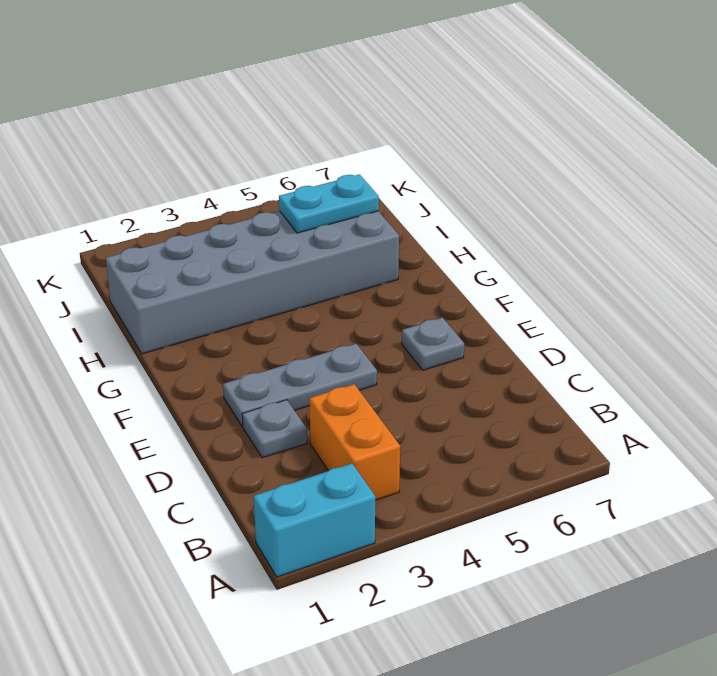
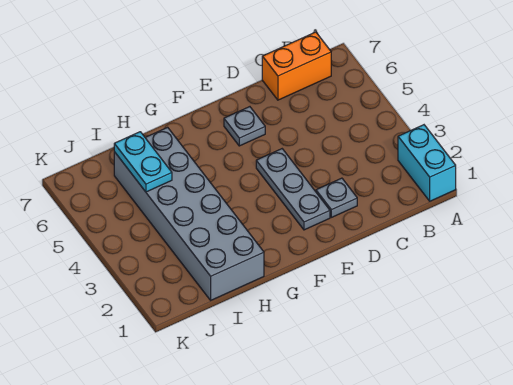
orange 1x2 brick [309,384,400,500] -> orange 1x2 brick moved to [262,32,331,100]

